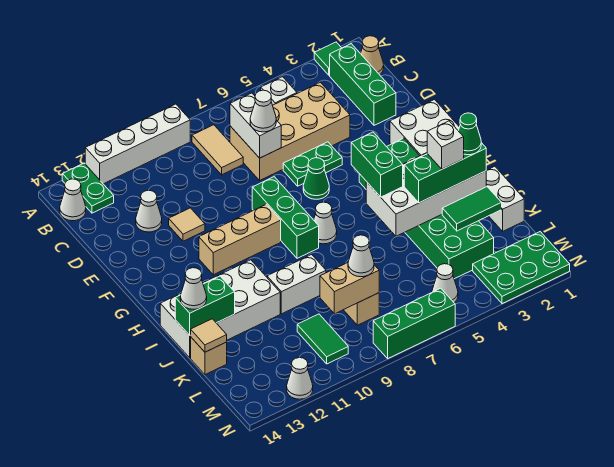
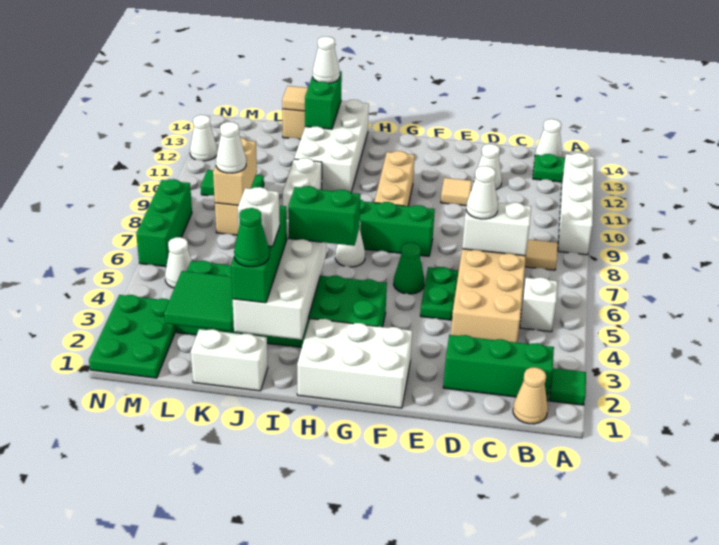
green 1x2 tile [442,187,502,231] -> green 2x2 tile [164,271,234,331]

